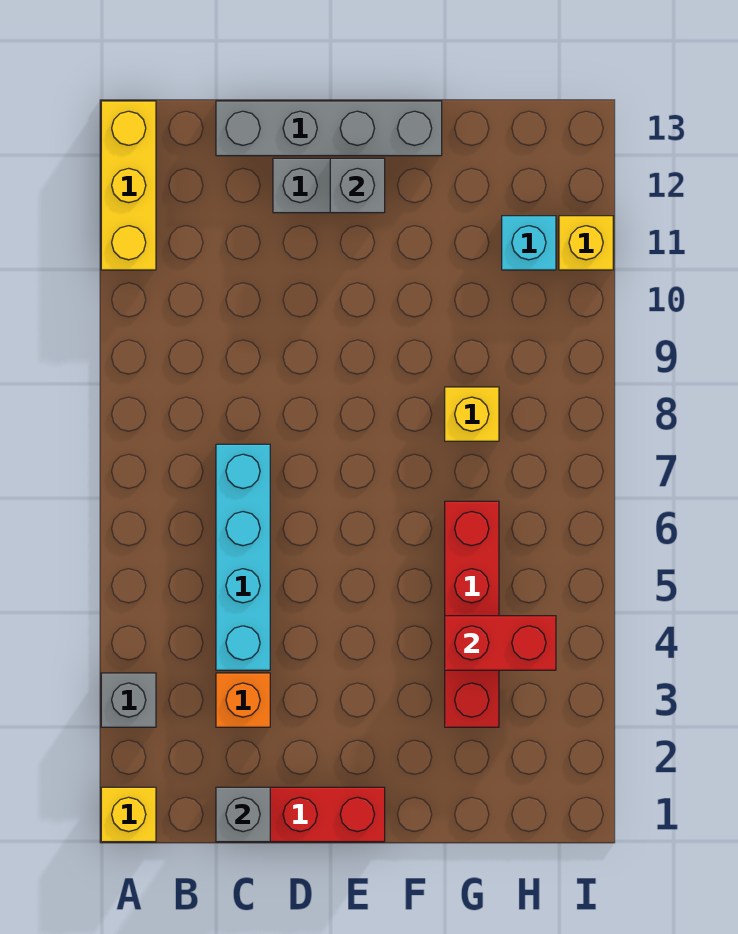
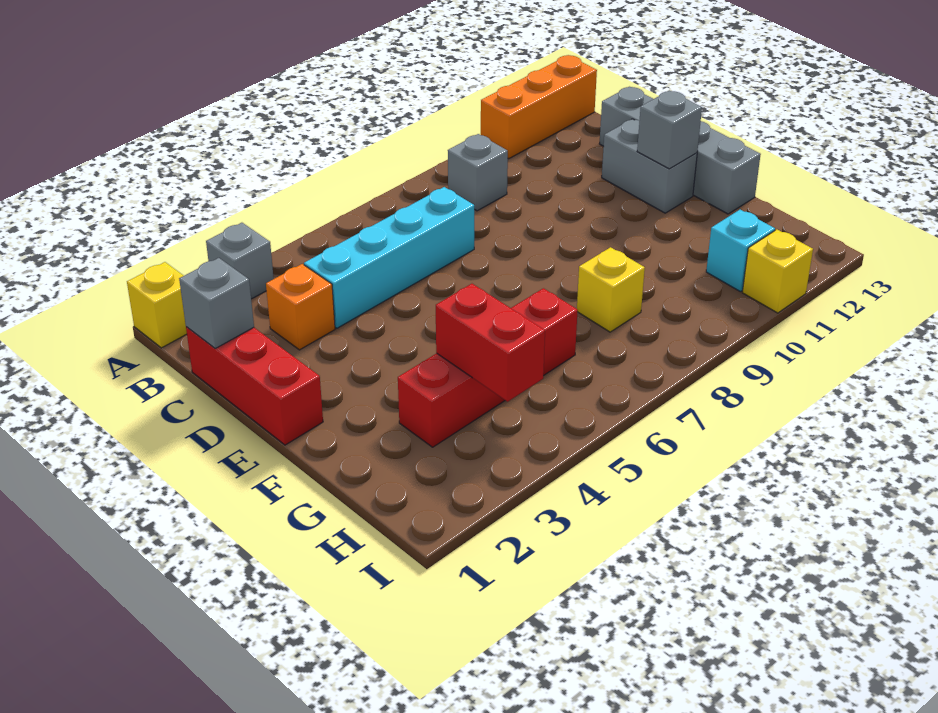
yellow 1x3 brick [101,101,156,270] -> orange 1x3 brick [481,55,597,158]
none -> grey 1x1 brick [448,134,508,211]

